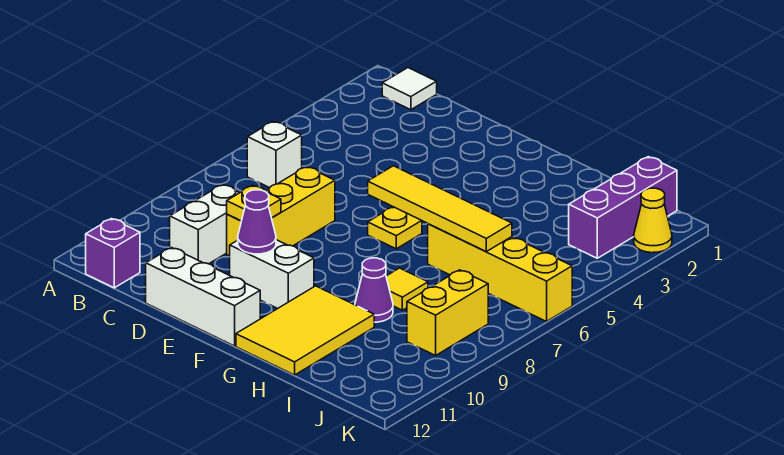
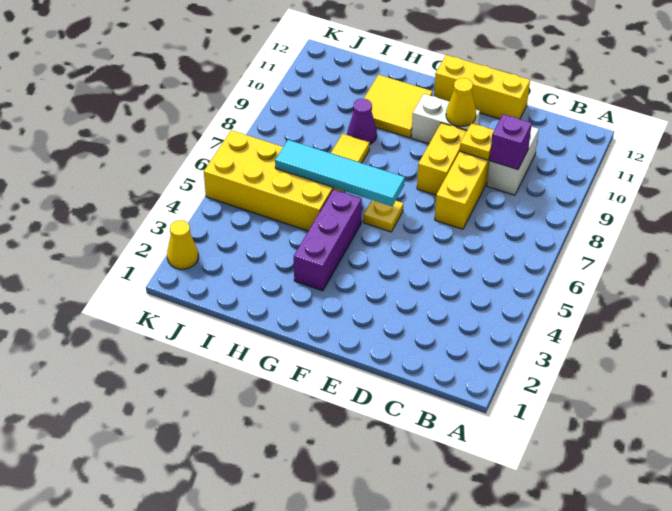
white 1x1 tile [382,68,437,110] -> none
white 1x1 brick [247,121,302,188] -> none
purple 1x1 brick [86,219,140,288] -> purple 1x1 brick moved to [490,114,532,170]
white 1x3 brick [146,248,260,346] -> yellow 1x3 brick [434,55,530,119]
purple 1x1 cone [238,190,276,254] -> yellow 1x1 cone [446,78,476,127]
yellow 1x4 tile [368,166,512,252] -> cyan 1x4 tile [275,140,405,206]
yellow 2x3 tile [236,286,374,375] -> yellow 2x2 tile [364,75,432,138]
yellow 1x4 brick [428,224,572,321] -> yellow 2x4 brick [204,130,345,231]
purple 1x3 brick [569,157,677,258] -> purple 1x3 brick moved to [294,189,362,291]
yellow 1x2 brick [407,270,488,356] -> yellow 1x2 brick moved to [417,123,466,195]

